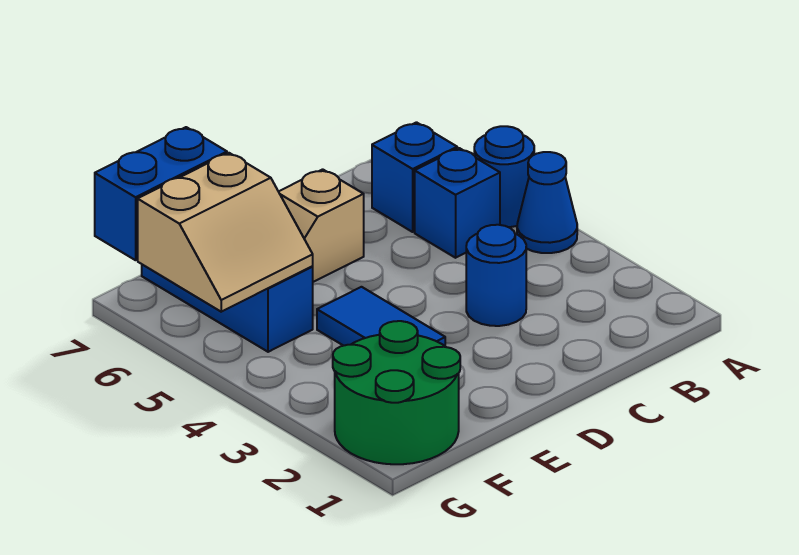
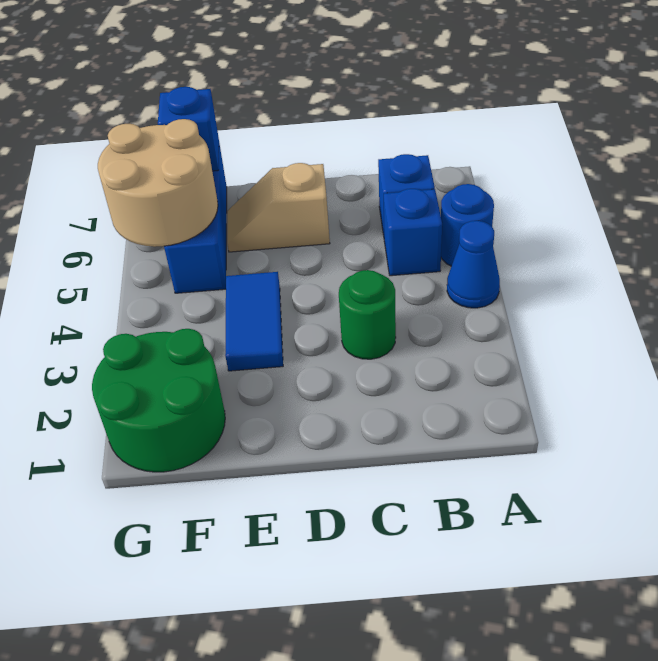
blue 1x1 round brick [466,225,526,326] -> green 1x1 round brick [339,270,396,359]
tan 2x2 slope [138,153,313,312] -> tan 2x2 round brick [98,119,218,247]
blue 1x2 brick [95,127,227,260] -> blue 1x1 brick [158,87,219,171]

